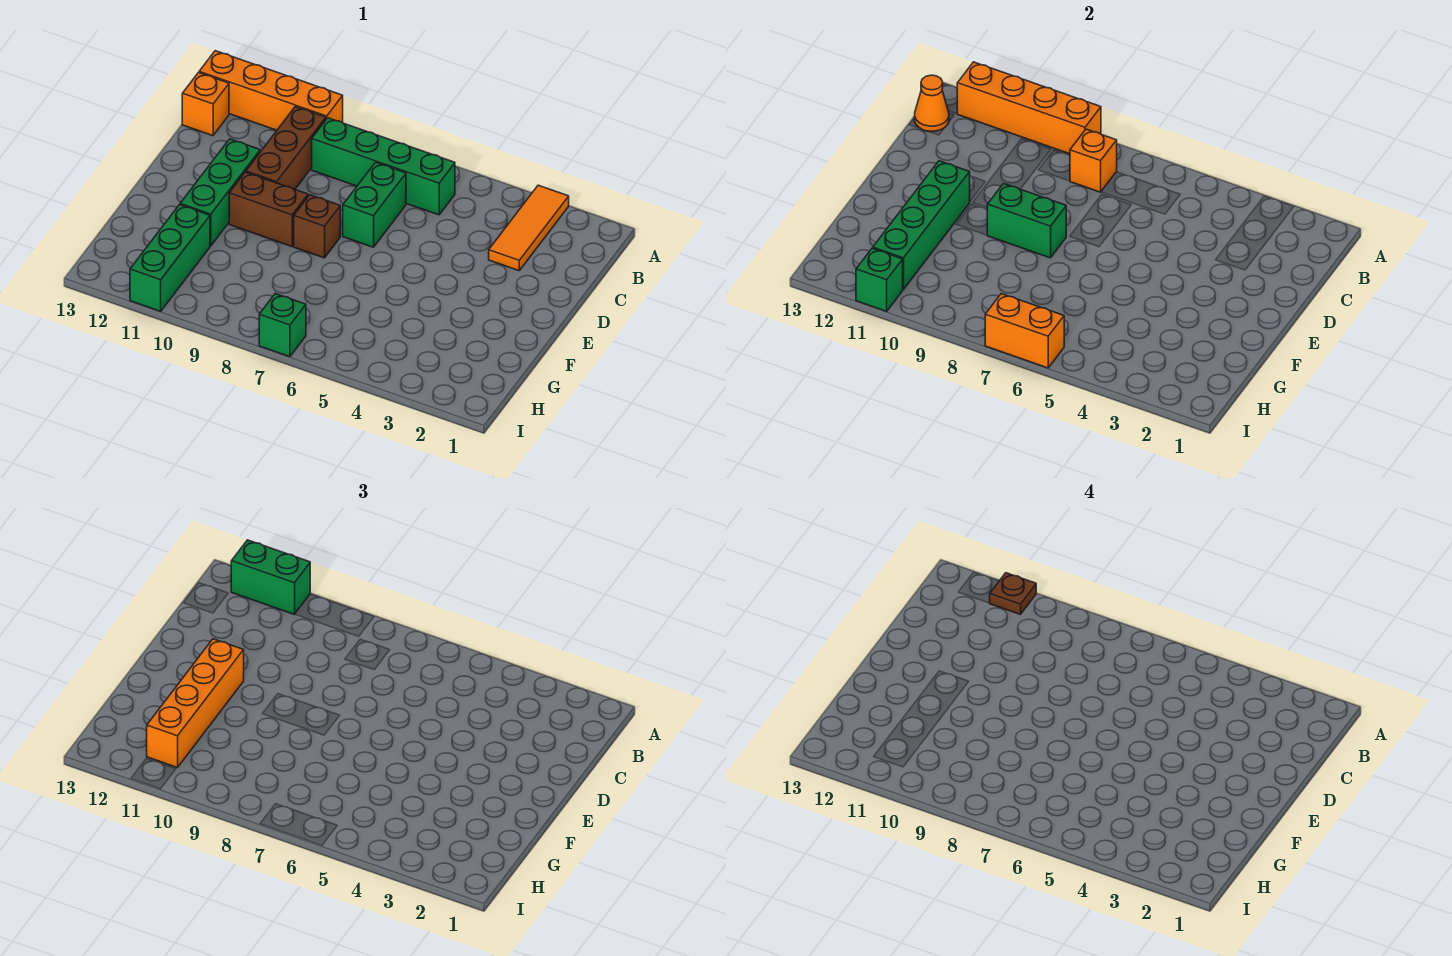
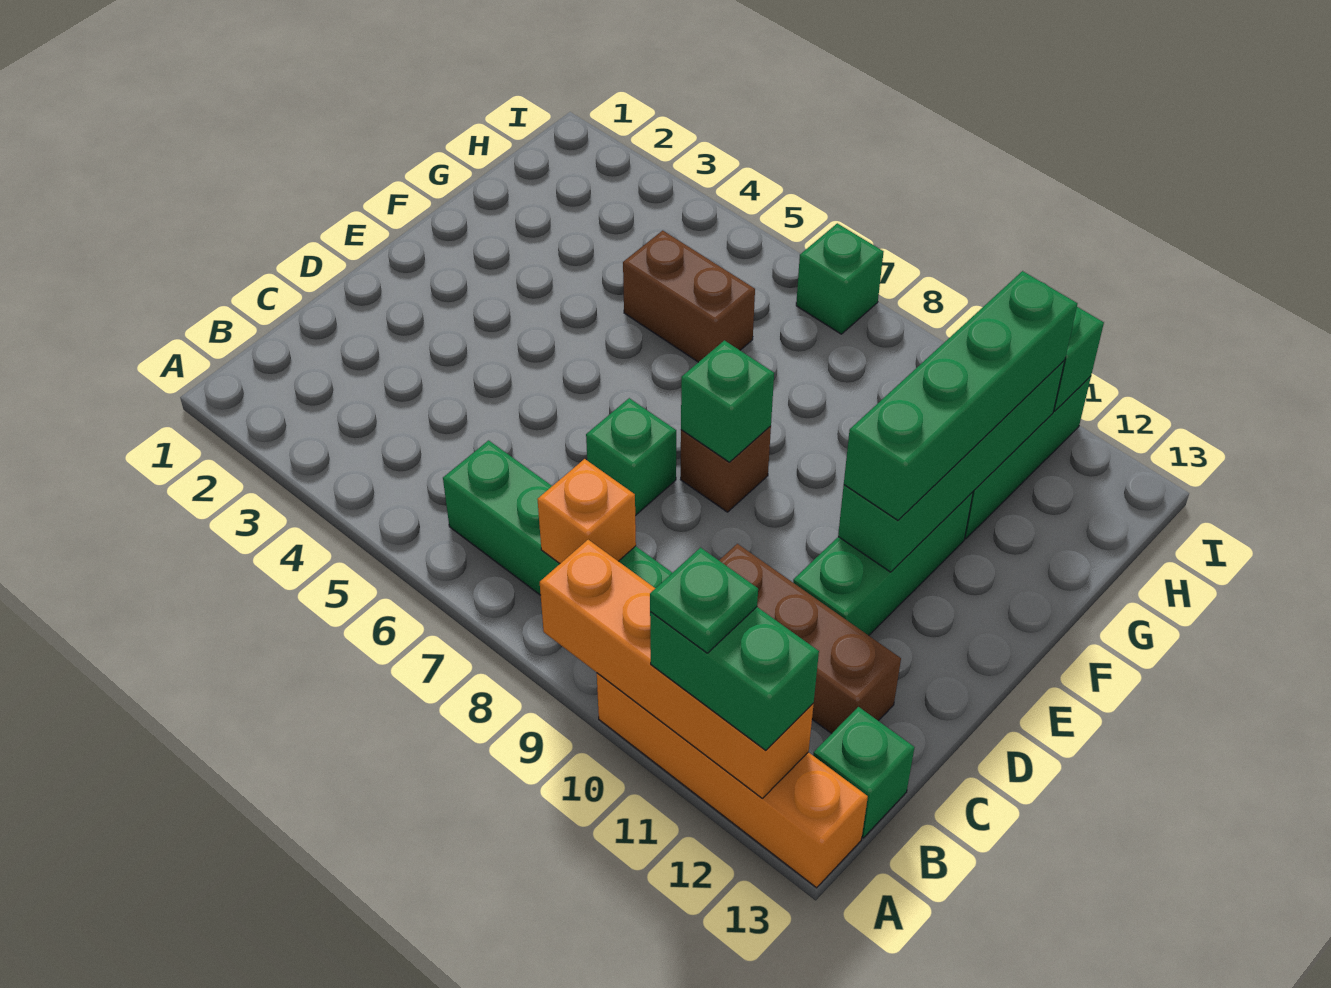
orange 1x3 tile [489,185,569,271] -> none
brown 1x1 plate [990,573,1036,614] -> green 1x1 plate [650,548,758,653]
brown 1x3 brick [246,107,326,189] -> brown 1x3 brick turned to [719,544,901,734]
orange 1x1 brick [182,73,229,136] -> green 1x1 brick [813,707,915,838]
orange 1x1 cone [915,75,949,131] -> none
green 1x2 brick [343,162,406,247] -> green 1x1 brick [586,398,676,516]
green 1x2 brick [987,183,1066,258] -> green 1x1 brick [681,340,774,462]
brown 1x2 brick [229,172,308,246] -> brown 1x2 brick moved to [623,231,755,362]
orange 1x4 brick [147,639,244,768] -> green 1x4 brick [844,271,1077,520]
orange 1x2 brick [985,294,1064,368] -> none

